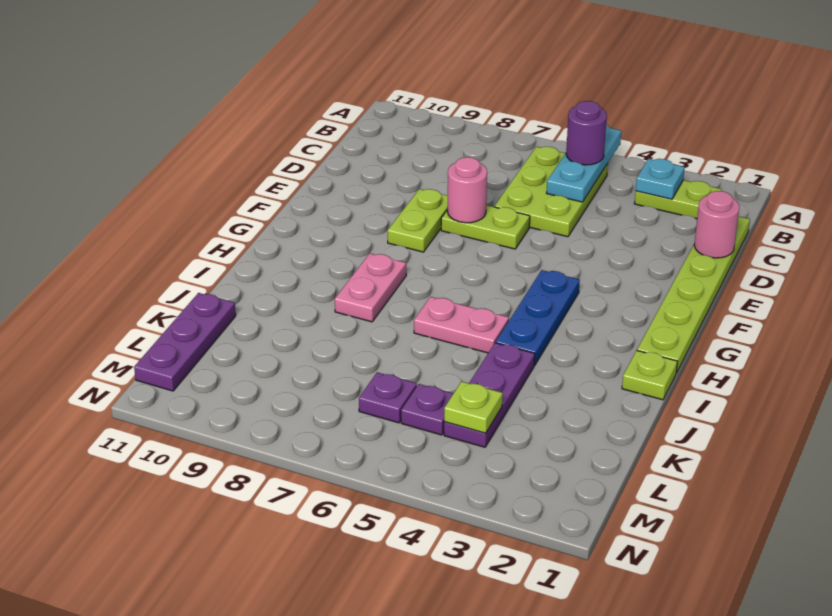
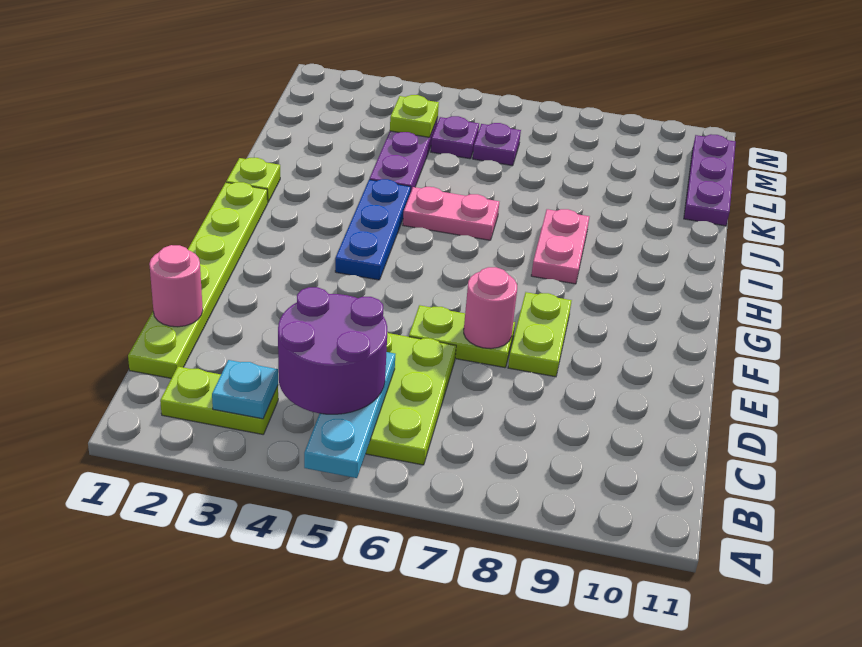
purple 1x1 round brick [566,101,607,165] -> purple 2x2 round brick [278,287,387,414]

